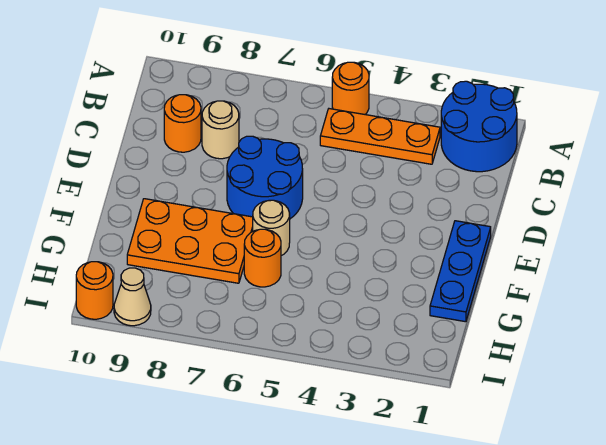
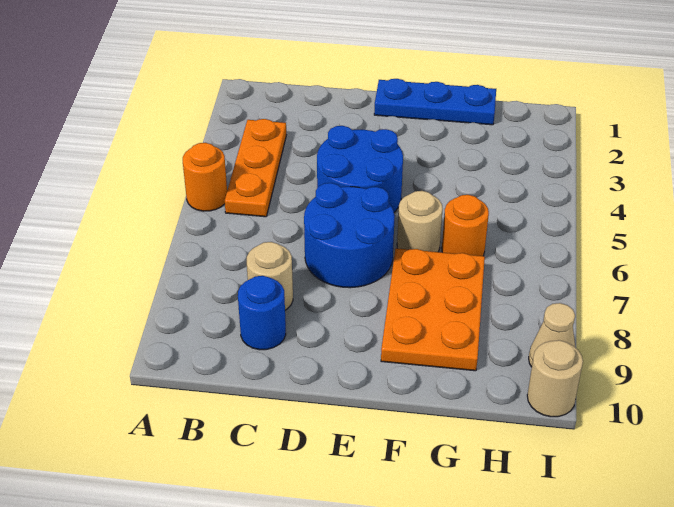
blue 2x2 round brick [441,81,517,172] -> blue 2x2 round brick moved to [317,126,403,212]
orange 1x1 round brick [164,95,201,152] -> blue 1x1 round brick [238,276,286,350]
orange 1x1 round brick [76,262,113,319] -> tan 1x1 round brick [527,340,583,417]

